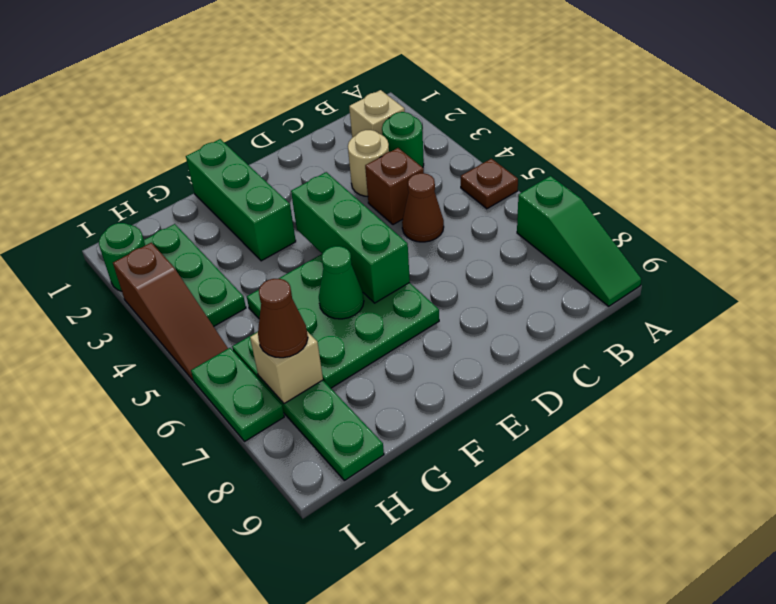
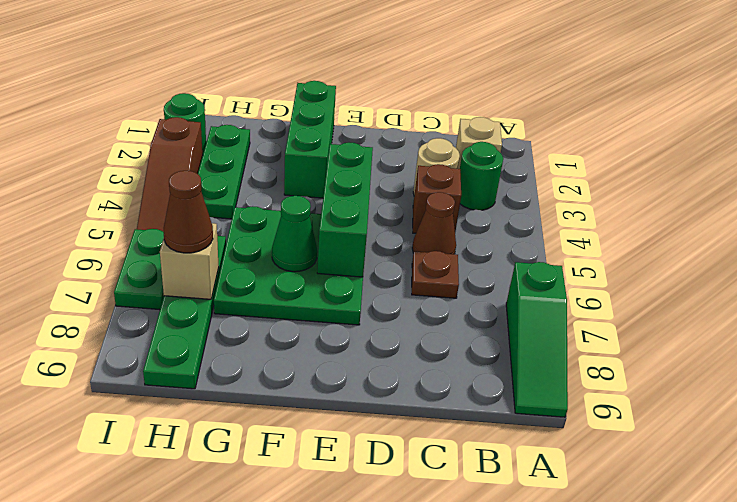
brown 1x1 plate [461,159,518,209] -> brown 1x1 plate moved to [412,251,459,298]

